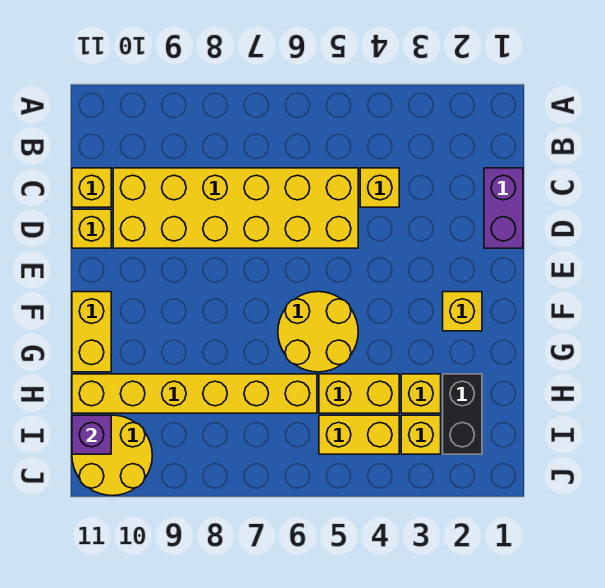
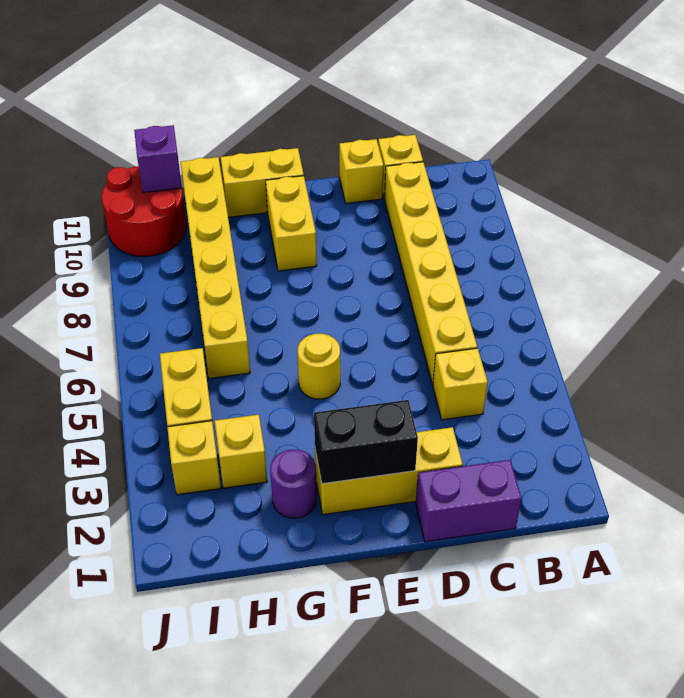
yellow 2x6 brick [113,168,358,248] -> yellow 1x6 brick [385,162,477,384]
yellow 1x1 brick [443,292,482,331] -> yellow 1x3 brick [315,427,463,515]
yellow 2x2 round brick [278,292,358,372] -> yellow 1x1 round brick [298,334,340,399]
none -> purple 1x1 round brick [270,450,317,518]
black 1x2 brick [443,374,482,454] -> black 1x2 brick moved to [314,400,418,484]
yellow 1x2 brick [319,374,399,413] -> yellow 1x2 brick moved to [266,176,317,271]
yellow 2x2 round brick [72,415,152,496] -> red 2x2 round brick [102,166,187,257]

